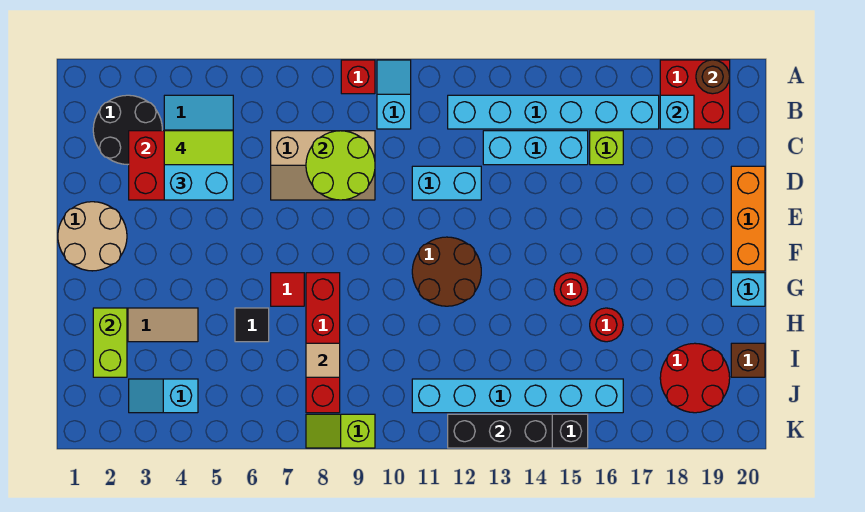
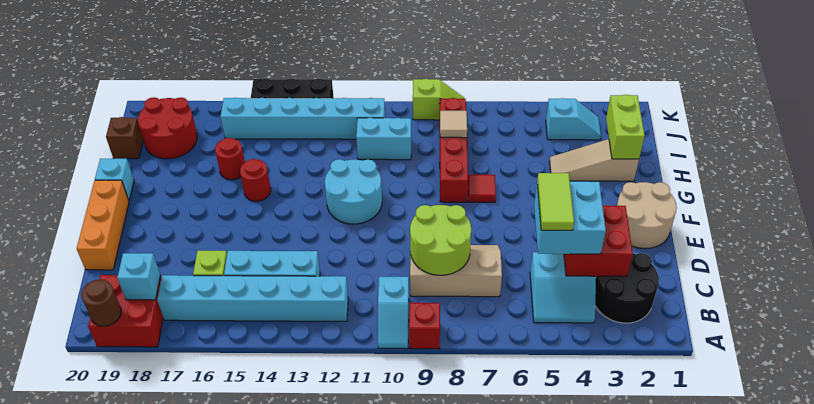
lime 1x2 tile [164,131,233,165] -> lime 1x2 tile turned to [537,173,574,230]
cyan 1x2 brick [412,166,481,200] -> cyan 1x2 brick moved to [356,118,411,160]
brown 2x2 round brick [412,237,481,306] -> cyan 2x2 round brick [325,159,382,224]
black 1x1 tile [235,308,269,342] -> none
black 1x3 brick [448,414,552,448] -> none

